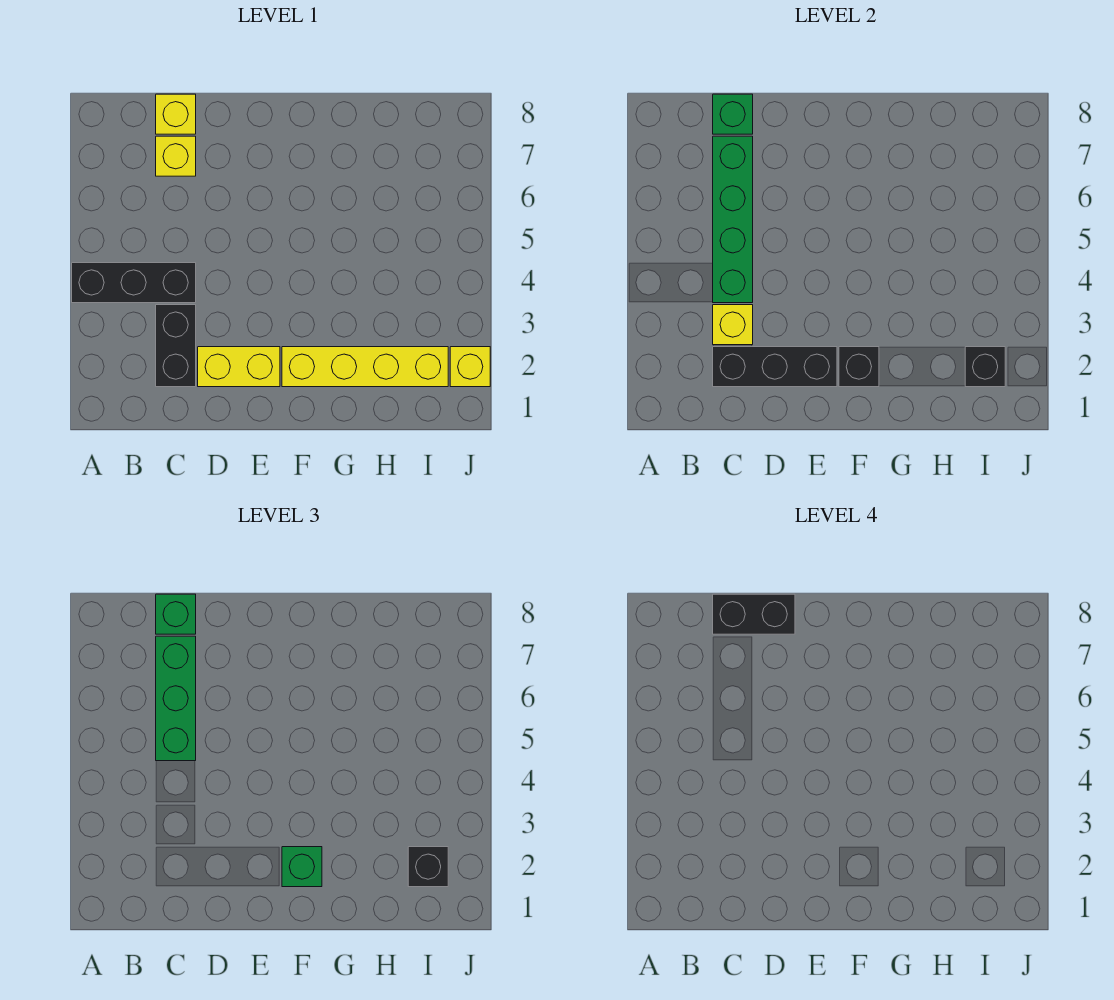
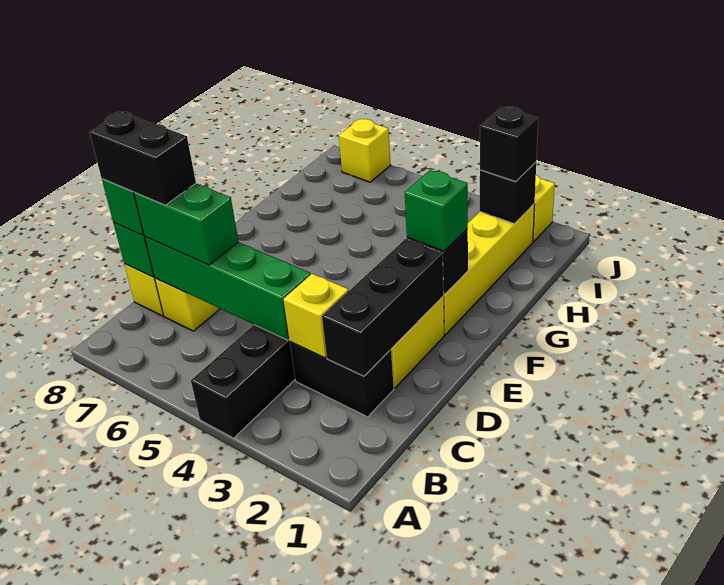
green 1x3 brick [156,636,196,761] -> green 1x2 brick [134,183,239,265]
black 1x2 brick [713,594,795,634] -> black 1x2 brick turned to [89,112,196,205]
none -> yellow 1x1 brick [339,119,391,182]

